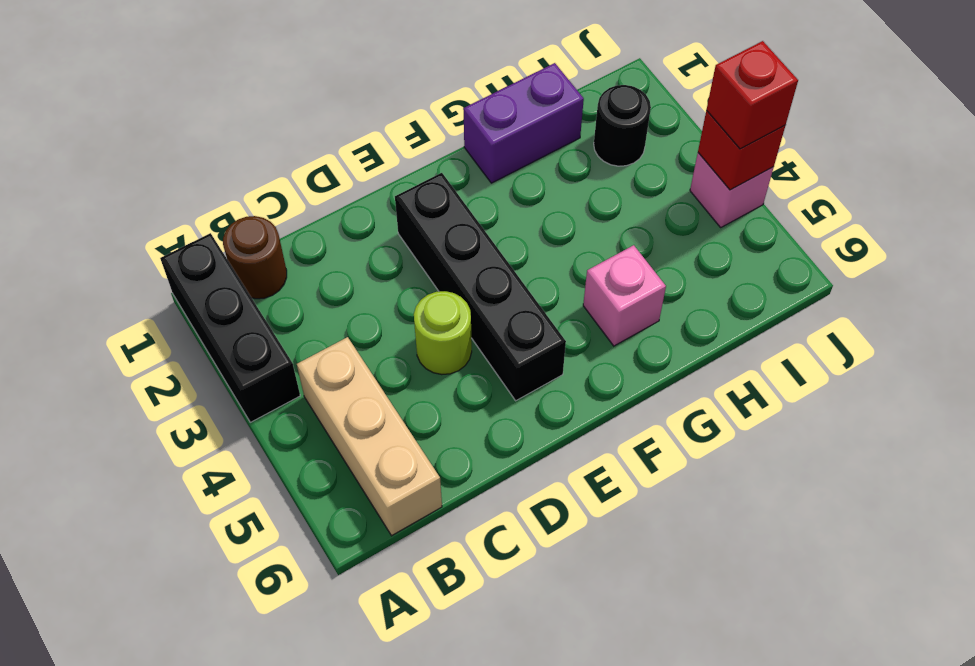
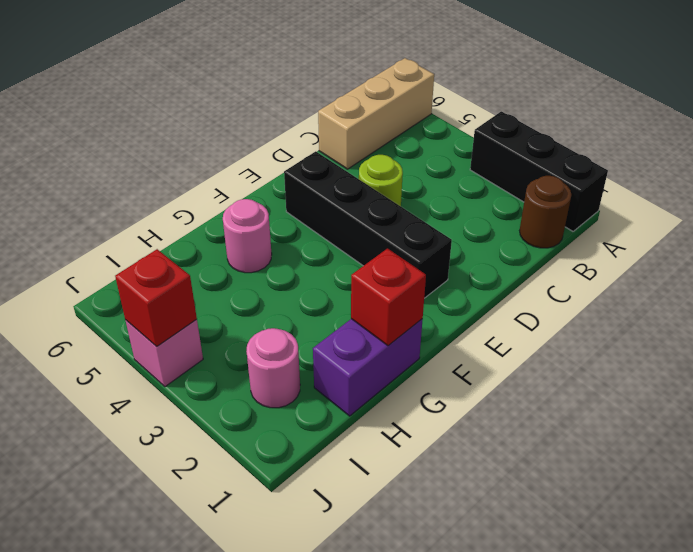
tan 1x3 brick [297,337,442,536] -> tan 1x3 brick turned to [318,58,434,169]
pink 1x1 brick [583,245,666,346] -> pink 1x1 round brick [223,199,272,273]
black 1x1 round brick [594,85,651,166] -> pink 1x1 round brick [246,328,300,408]
red 1x1 brick [706,41,798,149] -> red 1x1 brick moved to [351,249,426,346]

